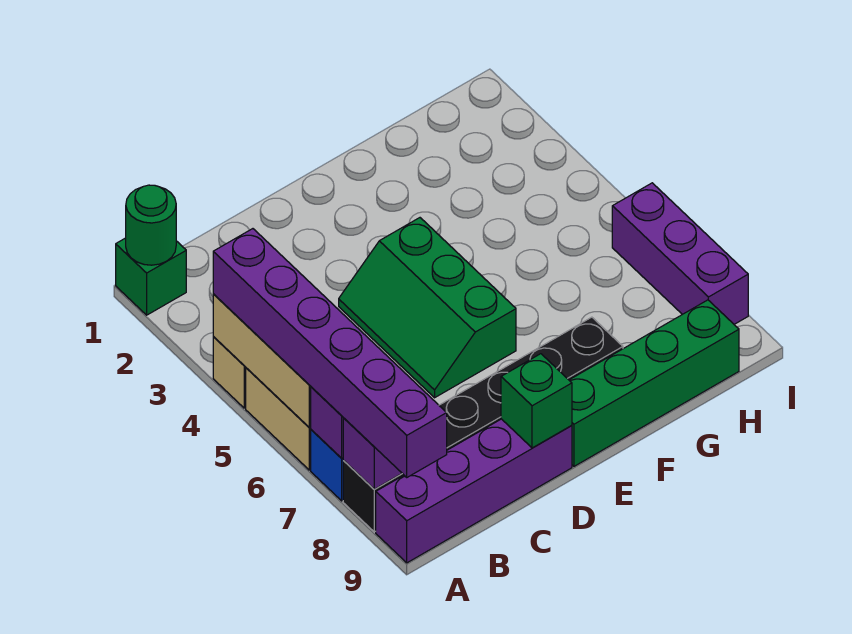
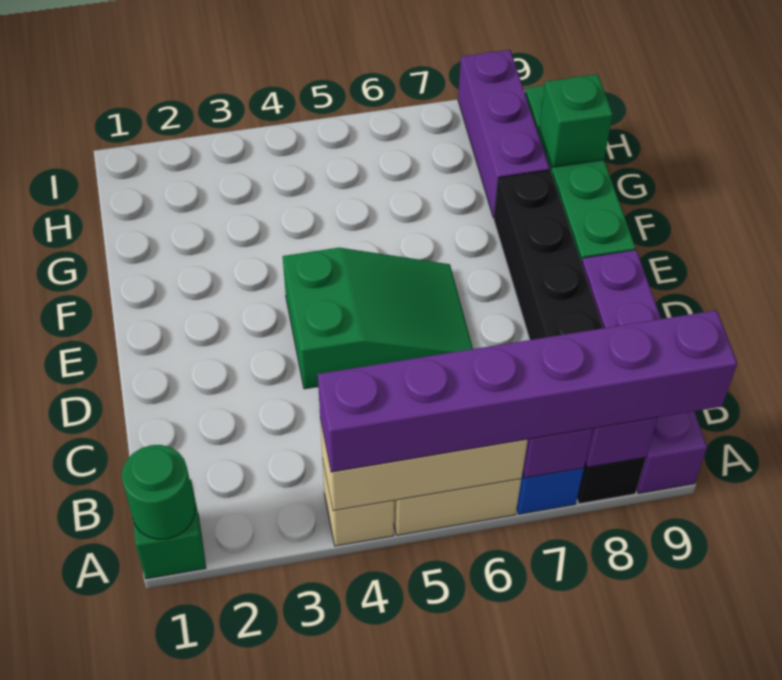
green 2x3 slope [339,218,516,398] -> green 2x3 slope turned to [283,248,473,389]
green 1x1 brick [501,354,572,448] -> green 1x1 brick moved to [539,74,613,167]
purple 1x3 brick [612,183,748,324] -> purple 1x3 brick turned to [458,50,550,218]

